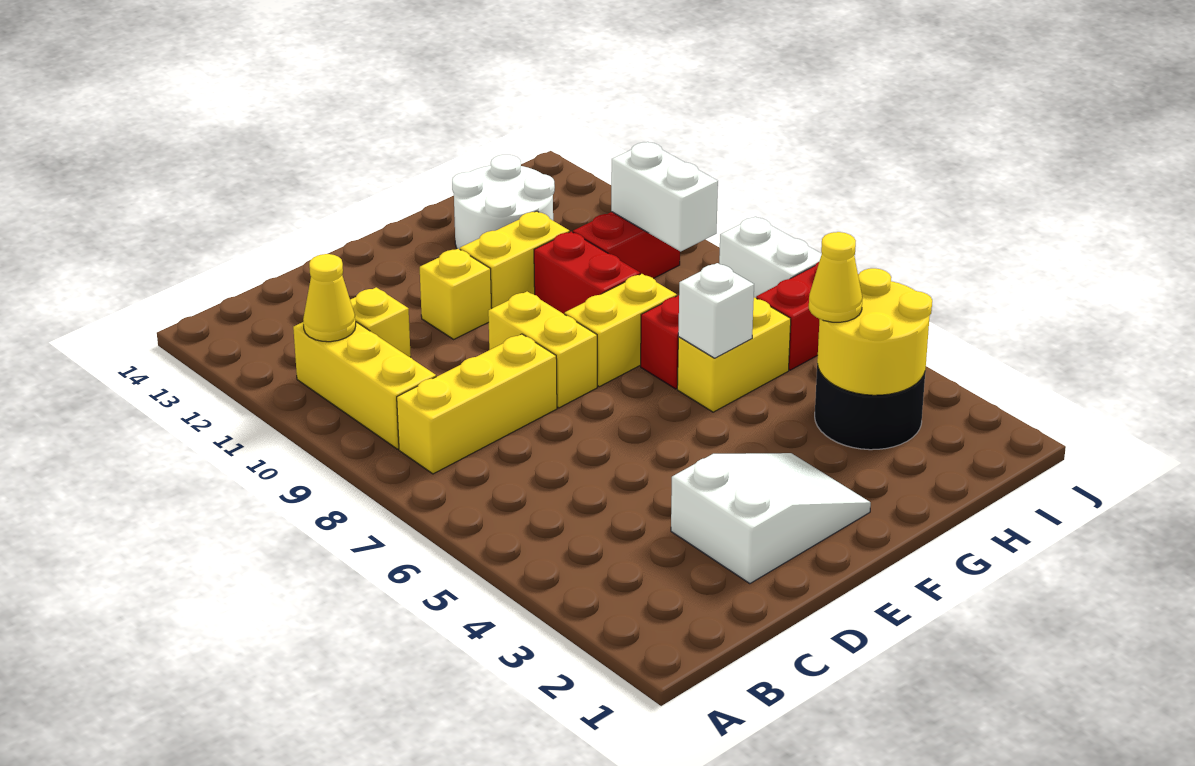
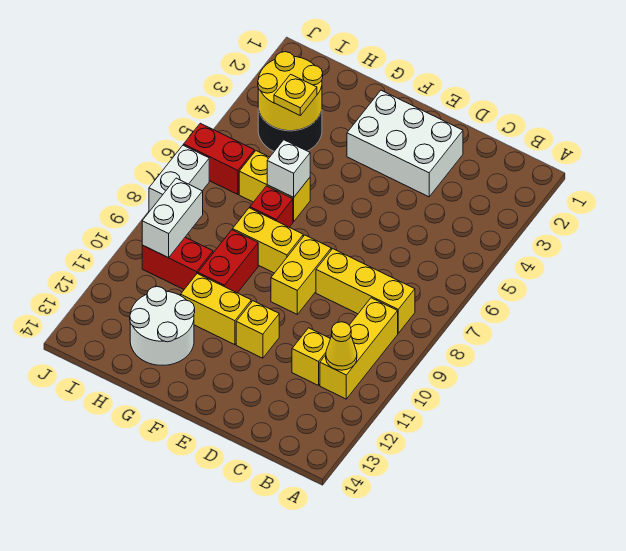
white 2x3 slope [671,453,871,584] -> white 2x3 brick [347,90,463,197]
yellow 1x1 cone [809,232,862,322] -> yellow 1x1 plate [274,74,317,115]

